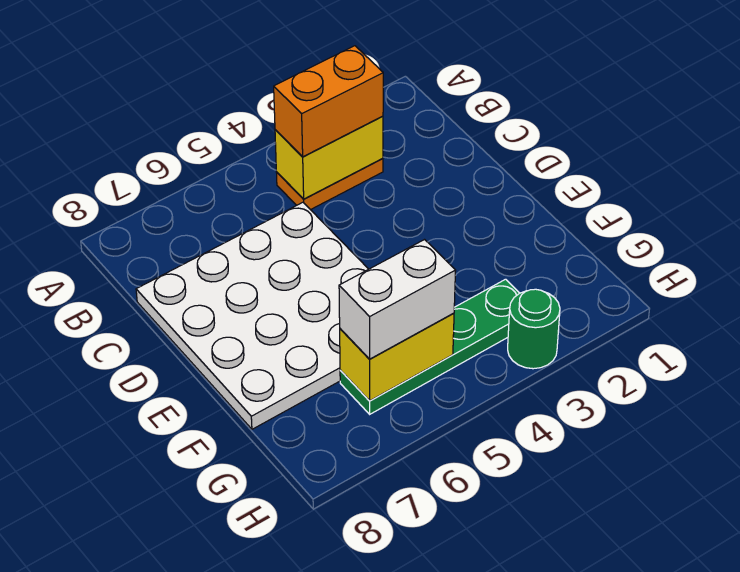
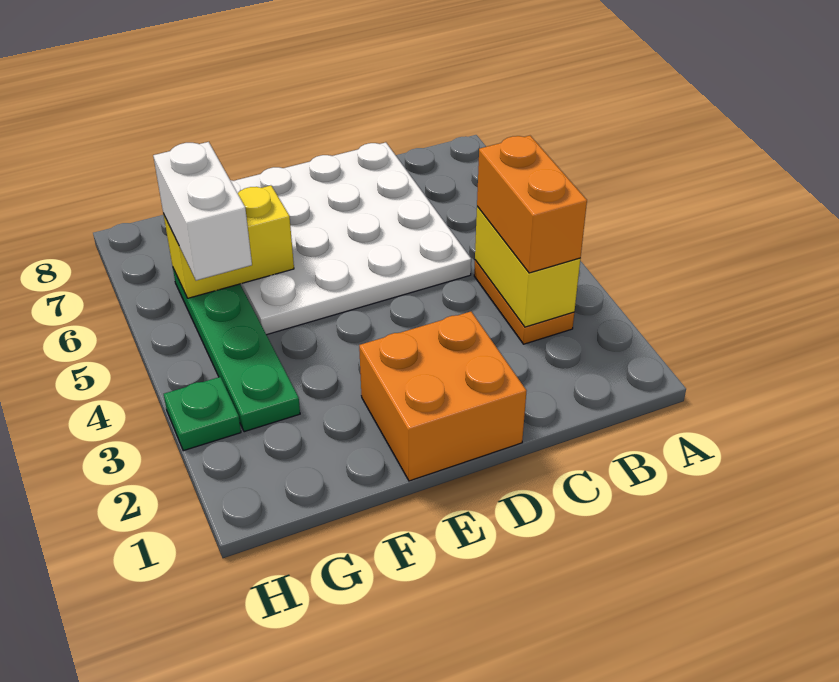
none -> orange 2x2 brick [359,312,526,481]
yellow 1x2 brick [340,313,454,401] -> yellow 1x2 brick turned to [163,185,294,298]
green 1x1 round brick [508,289,560,369] -> green 1x1 plate [164,377,241,451]

